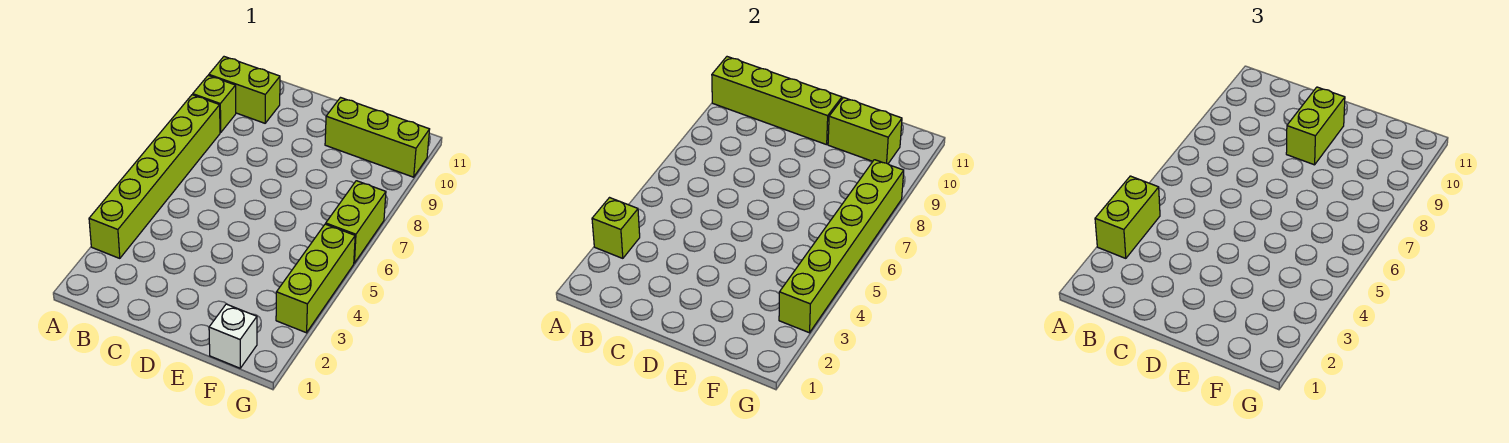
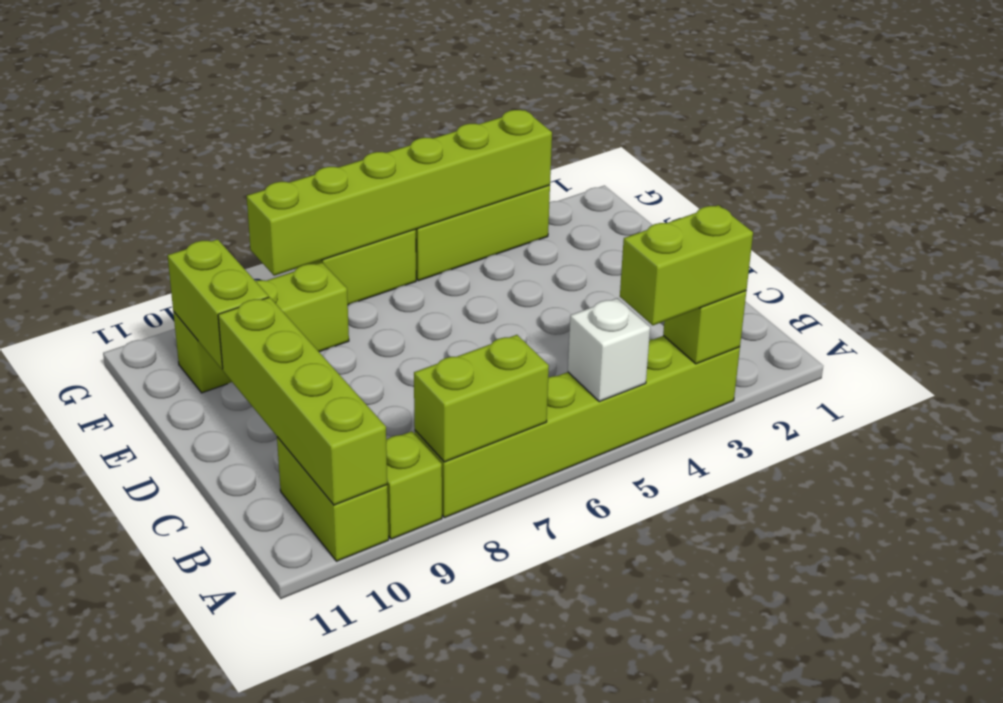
lime 1x2 brick [1286,87,1345,165] -> lime 1x2 brick moved to [414,335,549,462]
lime 1x3 brick [325,98,430,177] -> lime 1x3 brick turned to [173,262,349,393]
white 1x1 brick [209,304,257,368] -> white 1x1 brick moved to [568,298,650,402]

